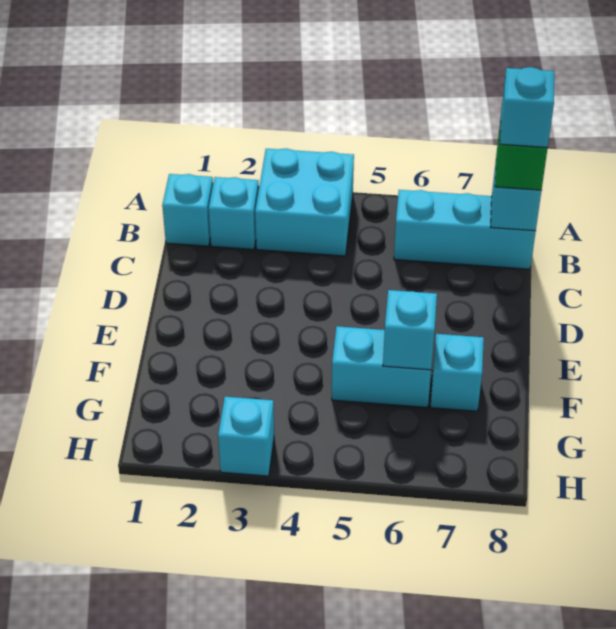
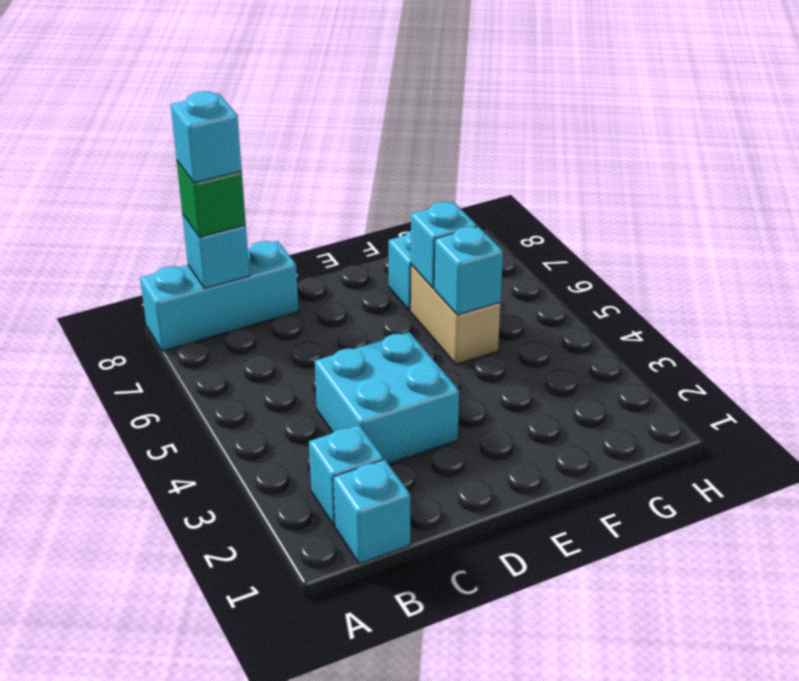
cyan 2x2 brick [255,149,354,256] -> cyan 2x2 brick moved to [315,332,459,464]
cyan 1x3 brick [394,190,536,269] -> cyan 1x3 brick turned to [140,241,299,351]
cyan 1x2 brick [332,326,431,408] -> tan 1x2 brick [410,265,500,364]
cyan 1x1 brick [218,397,274,476] -> cyan 1x1 brick moved to [434,227,503,315]

